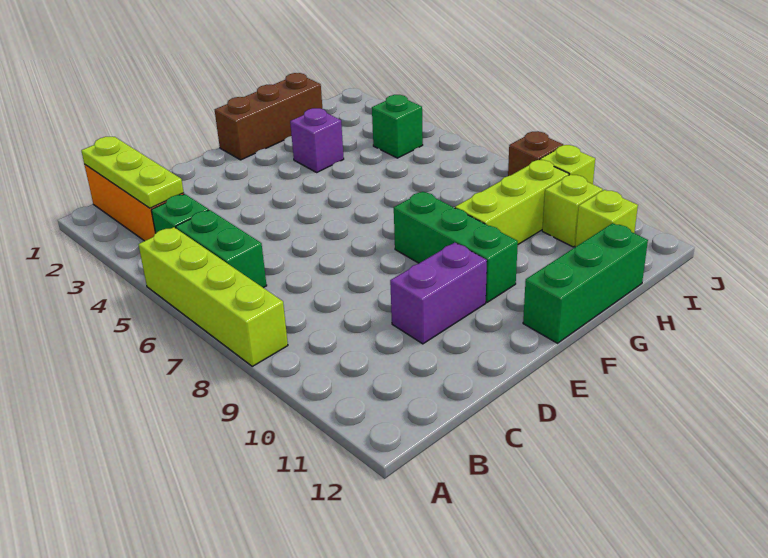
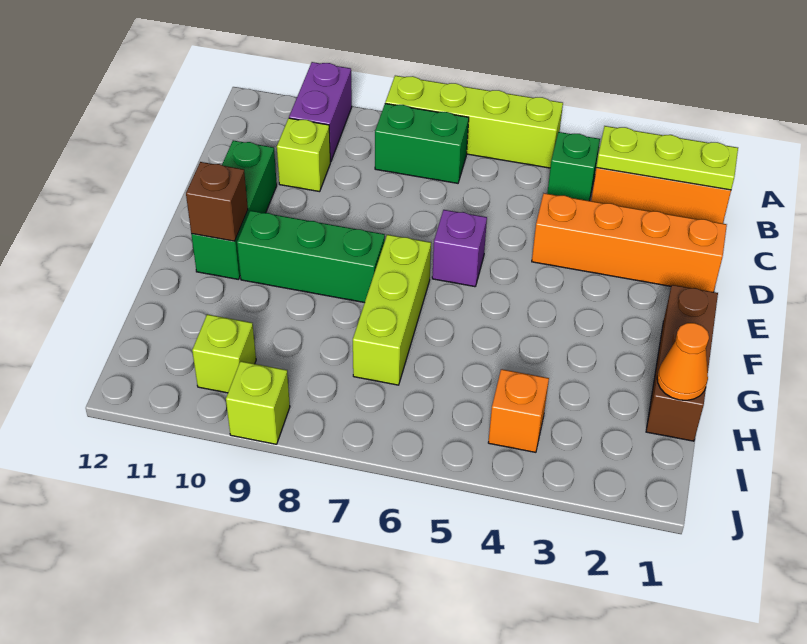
green 1x2 brick [176,210,267,288] -> green 1x2 brick moved to [375,104,469,183]
none -> orange 1x4 brick [532,193,727,292]
purple 1x2 brick [390,243,487,344] -> purple 1x2 brick moved to [289,62,352,162]
green 1x3 brick [523,223,648,343] -> green 1x3 brick moved to [191,140,277,280]
purple 1x1 brick [290,108,344,172] -> purple 1x1 brick moved to [432,210,487,287]
lime 1x3 brick [455,160,569,244] -> lime 1x3 brick moved to [353,235,431,385]
none -> orange 1x1 cone [657,323,709,400]
green 1x1 brick [372,95,423,158] -> orange 1x1 brick [488,369,549,452]
lime 1x1 brick [575,190,638,247] -> lime 1x1 brick moved to [277,118,330,192]
brown 1x1 brick [508,131,563,176] -> brown 1x1 brick moved to [186,162,248,241]

